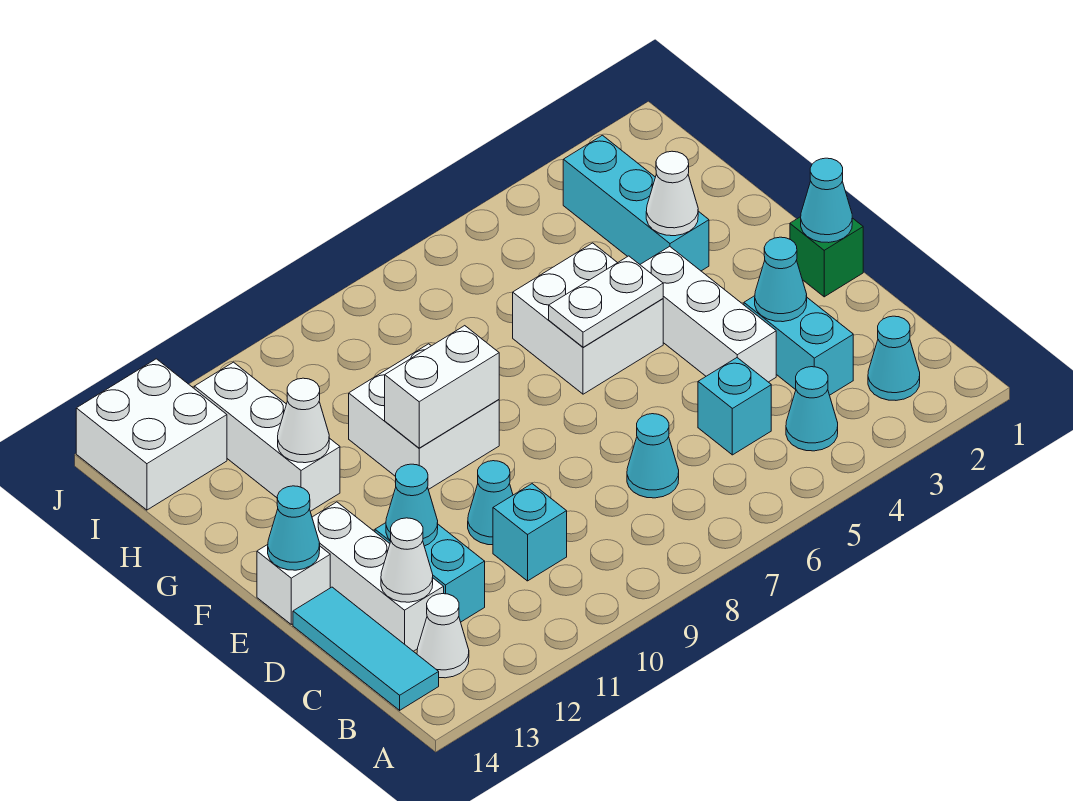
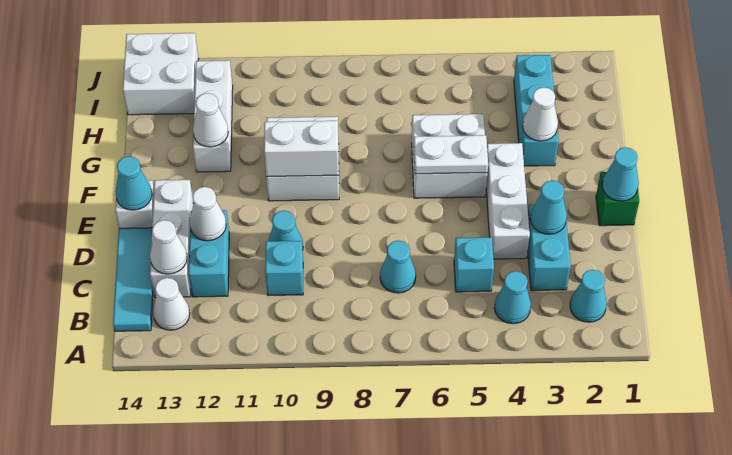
cyan 1x1 cone [386,464,438,546] -> white 1x1 cone [190,187,226,241]

